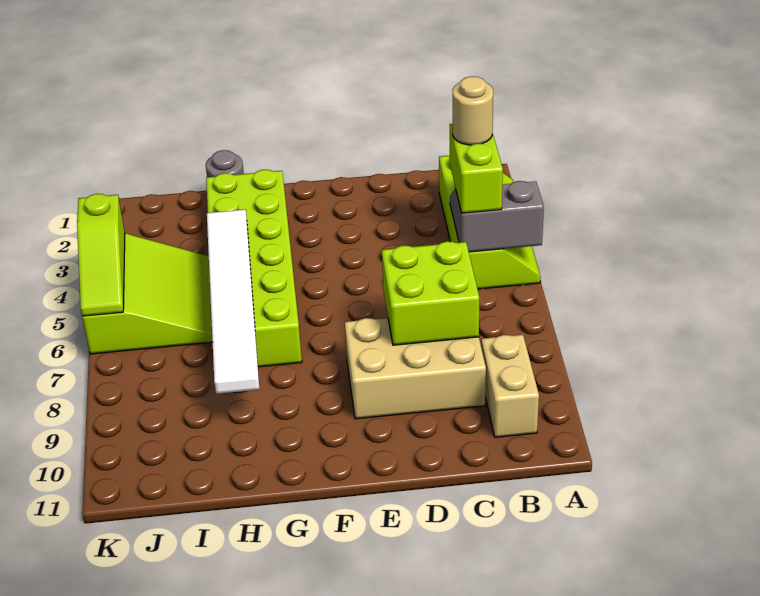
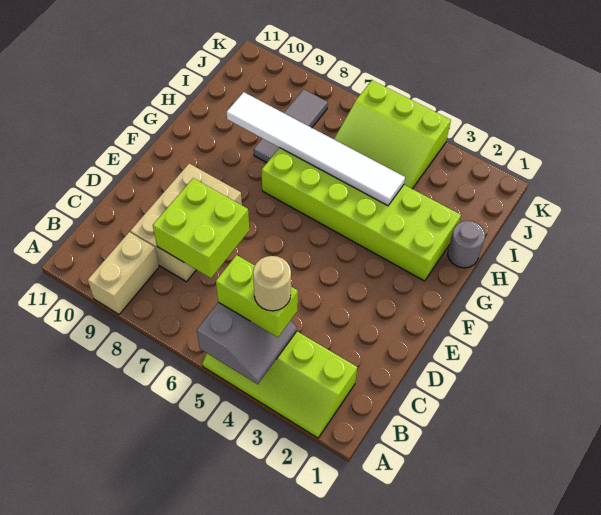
tan 1x2 brick [481,335,539,437] -> tan 1x2 brick turned to [88,232,159,314]
none -> grey 1x3 tile [254,89,328,163]
lime 1x3 slope [77,194,125,316] -> none

